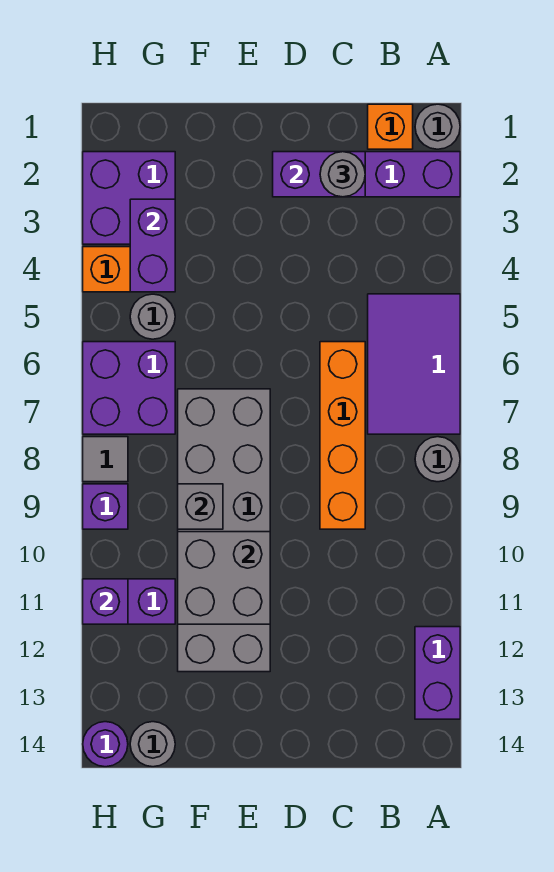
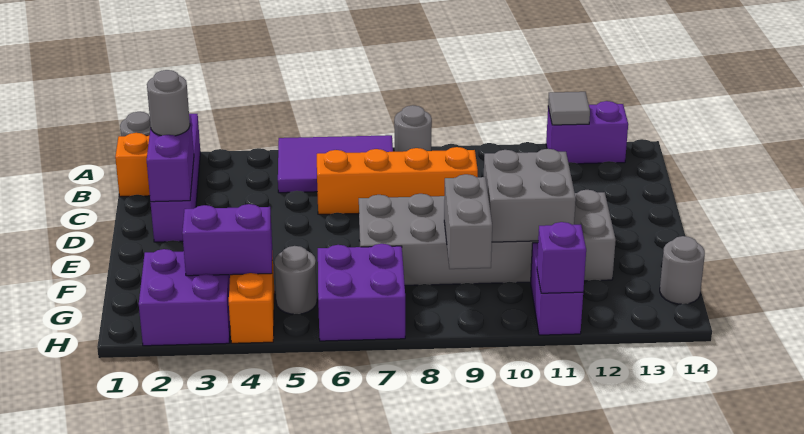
grey 1x1 brick [178,484,223,529] -> grey 1x2 brick [444,174,492,269]
grey 1x1 tile [83,437,128,482] -> grey 1x1 tile moved to [548,92,590,125]
purple 1x1 brick [83,484,128,529] -> none
purple 1x1 round brick [83,722,128,767] -> none

